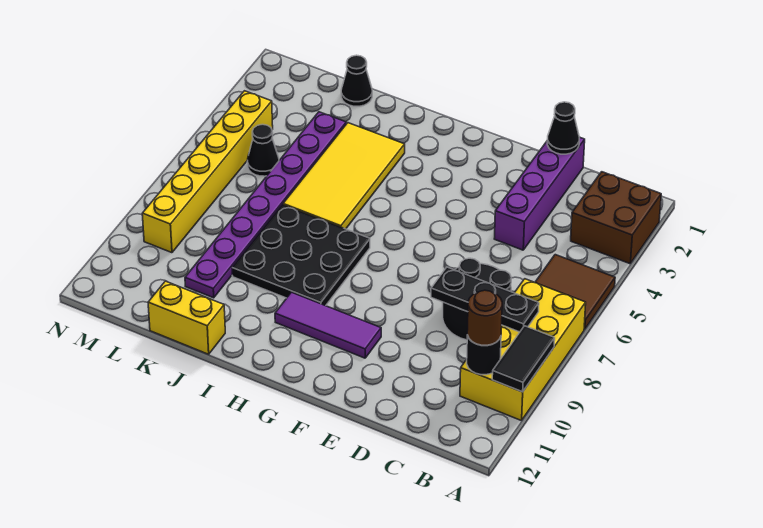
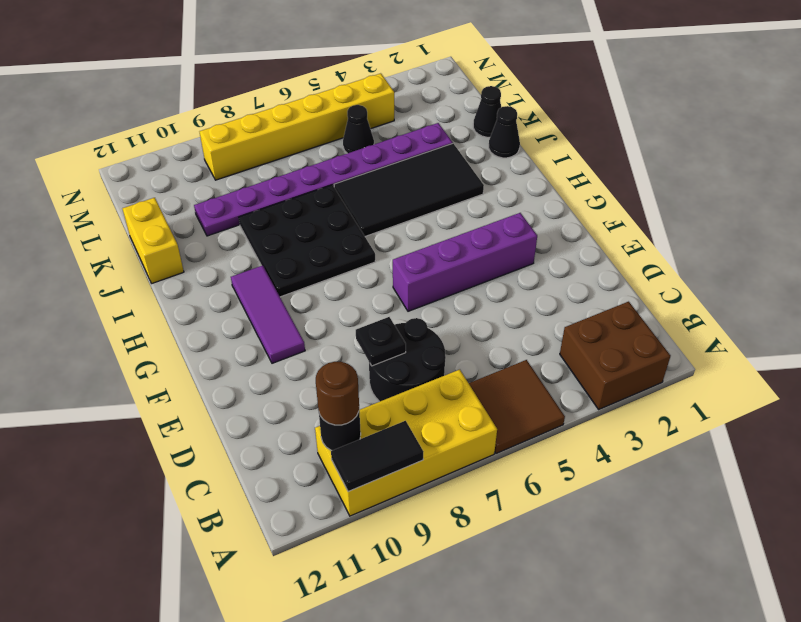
black 1x3 plate [431,267,539,332] -> black 1x1 plate [356,317,406,366]
purple 1x4 brick [494,137,585,250] -> purple 1x4 brick moved to [393,213,537,311]
black 1x1 cone [547,102,579,154] -> black 1x1 cone moved to [489,106,520,158]
yellow 2x4 tile [283,123,405,229] -> black 2x4 tile [334,144,484,236]

